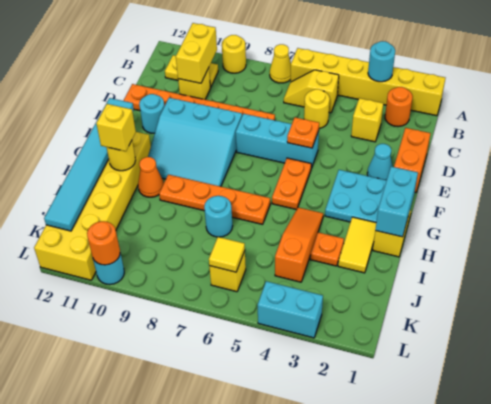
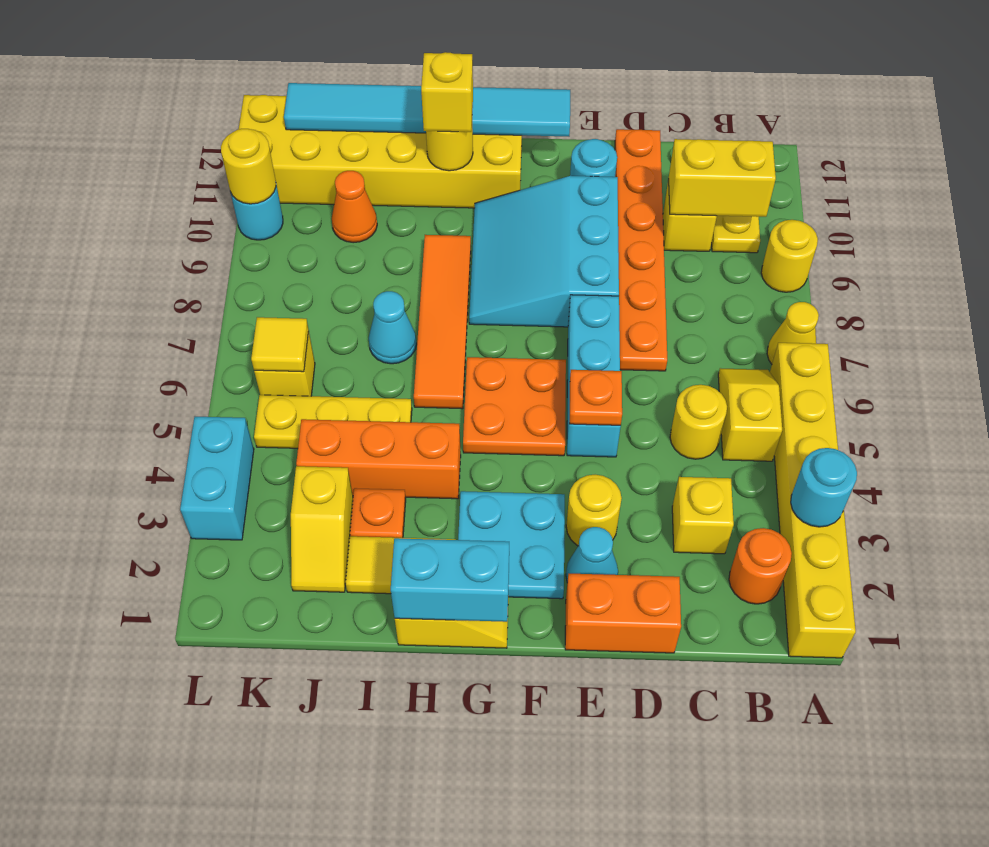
none -> yellow 1x1 round brick [566,475,622,546]
orange 1x2 plate [272,158,311,210] -> orange 2x2 plate [463,357,566,456]
orange 1x3 slope [275,207,323,282] -> orange 1x3 brick [296,419,461,499]
orange 1x4 plate [159,174,270,224] -> orange 1x4 tile [414,235,471,409]
orange 1x1 cone [138,157,164,197] -> orange 1x1 cone moved to [332,171,377,243]
none -> yellow 1x3 plate [254,395,412,448]
cyan 1x1 round brick [204,196,232,237] -> cyan 1x1 cone [369,291,416,364]
none -> yellow 1x2 slope [291,466,353,592]
orange 1x1 round brick [87,221,120,265] -> yellow 1x1 round brick [221,129,276,204]

